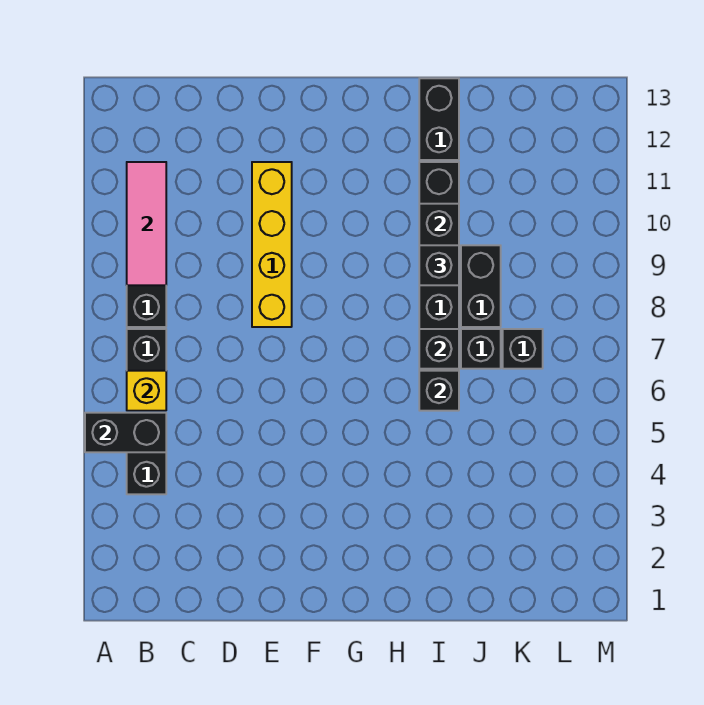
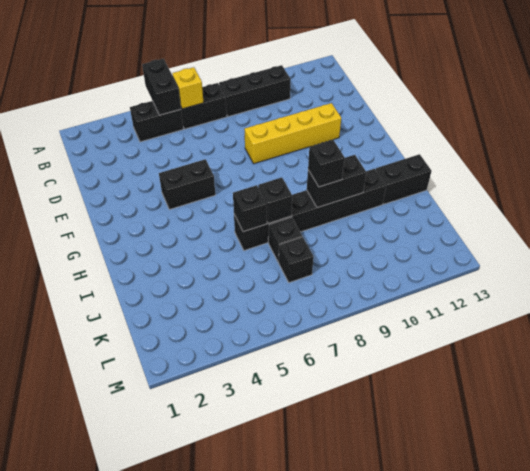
pink 1x3 tile [127,162,166,285] -> none
black 1x2 brick [461,245,501,327] -> black 1x2 brick moved to [159,159,215,210]

